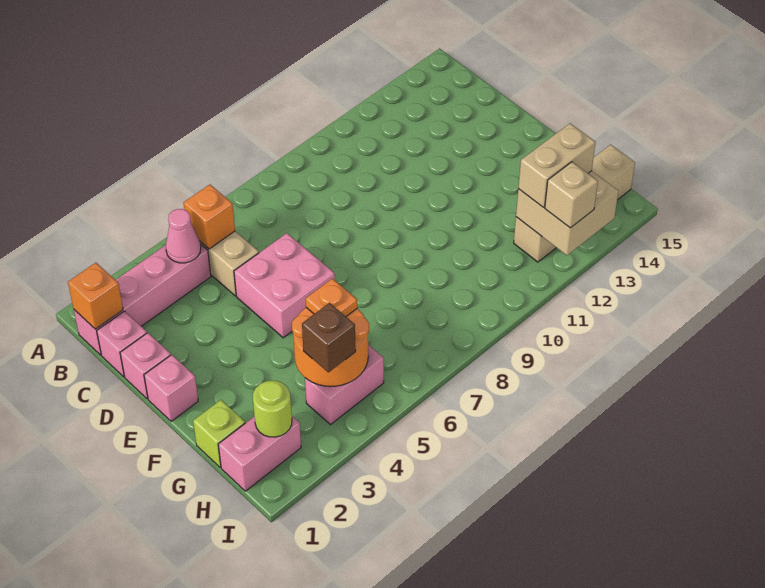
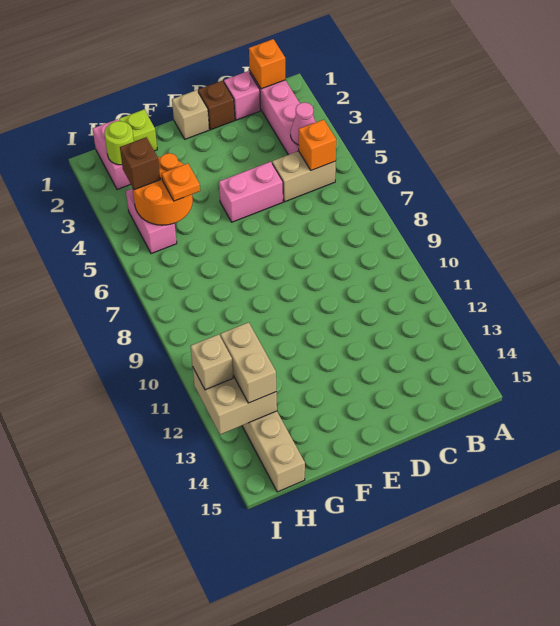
pink 1x1 brick [120,333,171,399] -> brown 1x1 brick [198,81,235,130]
pink 2x2 brick [234,233,335,338] -> pink 1x2 brick [219,162,283,222]
pink 1x1 brick [144,355,198,421] -> tan 1x1 brick [172,90,209,139]

